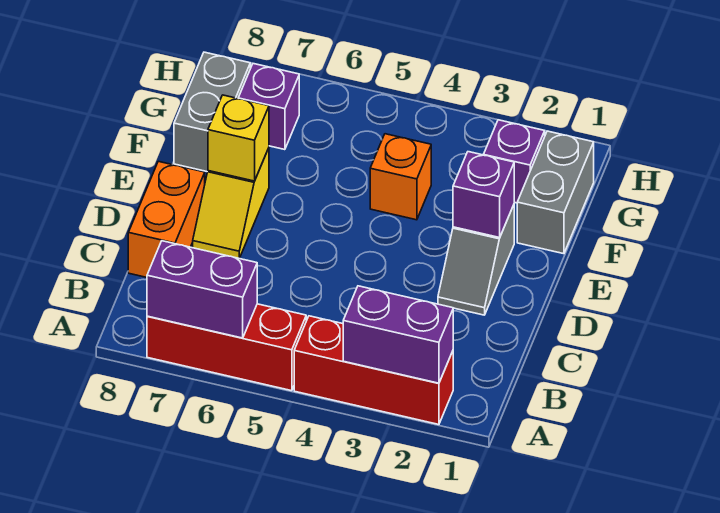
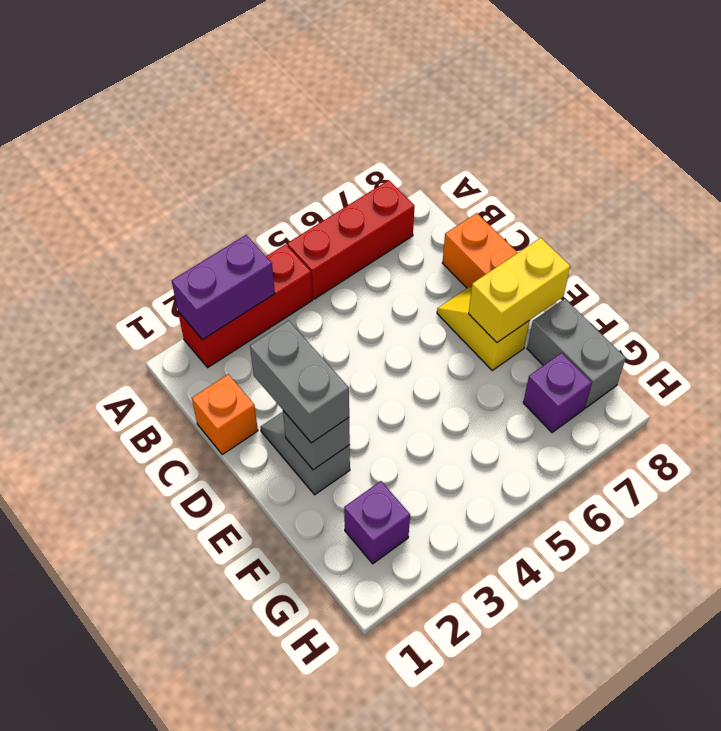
purple 1x2 brick [147,241,257,338] -> none
purple 1x1 brick [453,152,514,238] -> grey 1x1 brick [283,411,350,470]
yellow 1x1 brick [208,95,269,181] -> yellow 1x2 brick [469,238,570,342]
grey 1x2 brick [517,131,594,254] -> grey 1x2 brick moved to [250,321,349,443]
orange 1x1 brick [370,134,431,220] -> orange 1x1 brick moved to [192,374,258,454]

